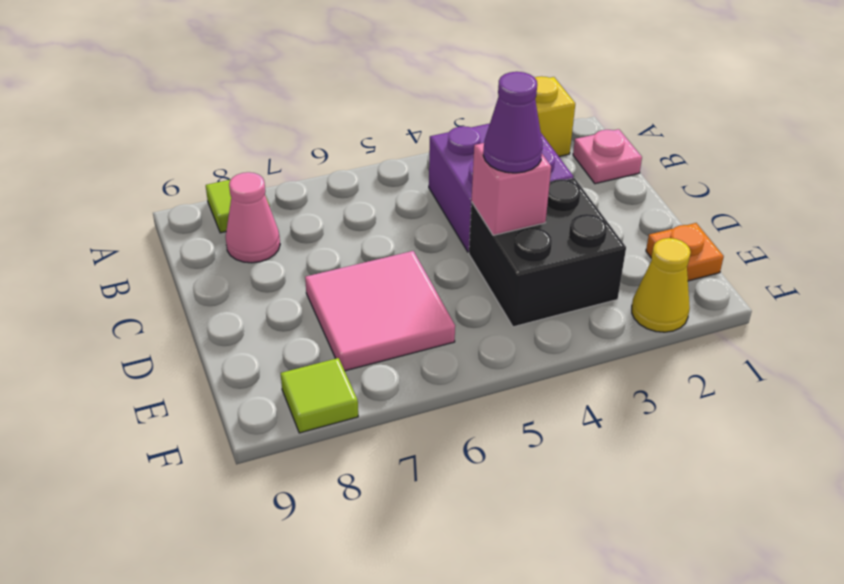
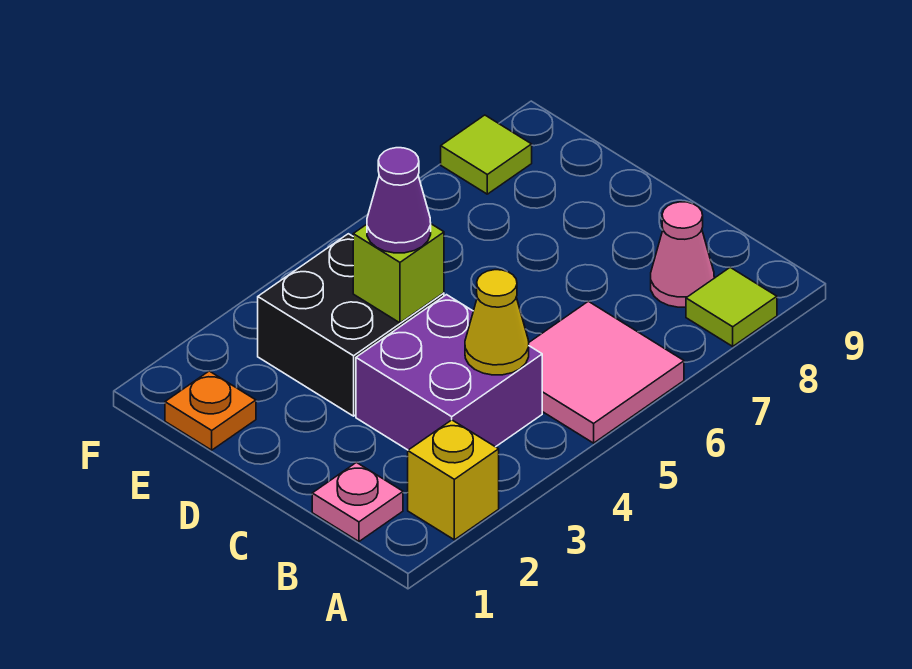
pink 1x1 brick [471,143,551,235] -> lime 1x1 brick [353,224,444,323]
pink 2x2 tile [305,251,455,371] -> pink 2x2 tile moved to [529,301,684,443]
yellow 1x1 cone [632,238,691,332] -> yellow 1x1 cone moved to [465,270,529,375]

